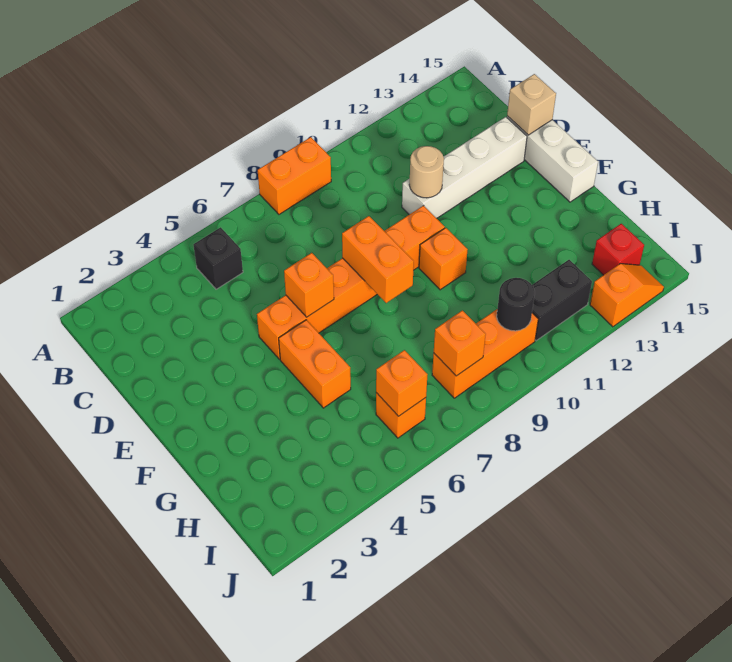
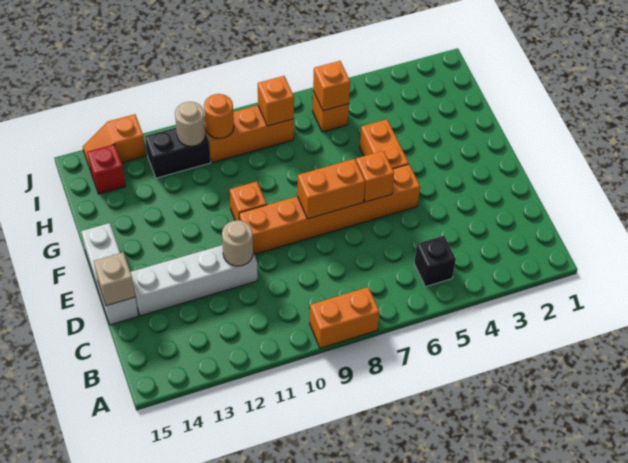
orange 1x2 brick [342,216,414,303] -> orange 1x2 brick turned to [297,159,365,219]
black 1x1 round brick [497,278,535,331] -> orange 1x1 round brick [204,94,234,138]
none -> tan 1x1 round brick [175,102,206,146]

